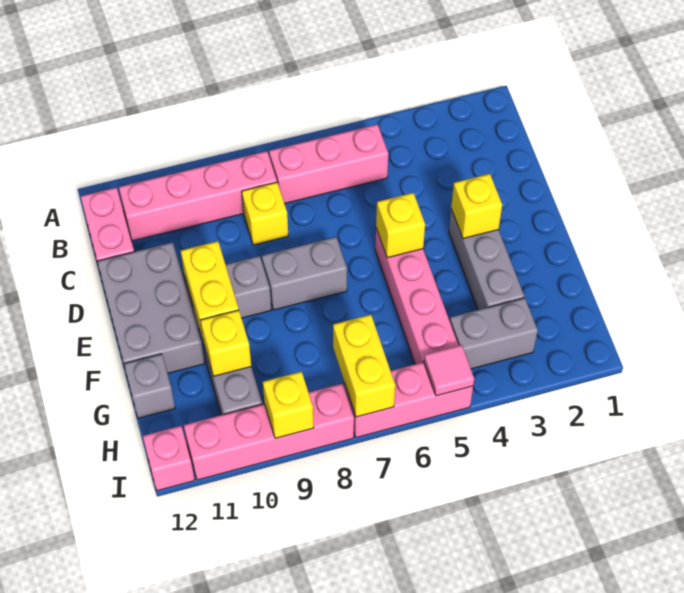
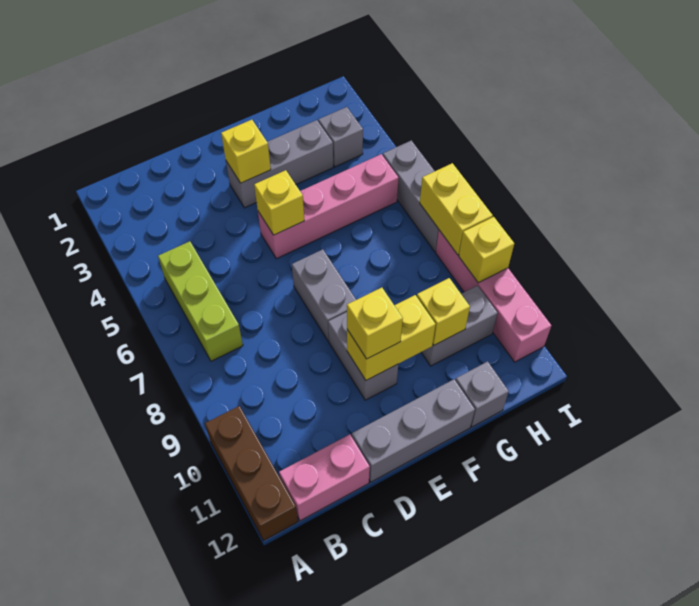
none -> brown 1x3 brick [205,406,298,541]
pink 1x3 brick [269,124,388,204] -> lime 1x3 brick [158,241,243,361]
pink 1x4 brick [119,151,277,241] -> none
yellow 1x1 brick [242,182,288,245] -> yellow 1x1 brick moved to [347,288,403,359]
grey 2x3 brick [97,242,205,373] -> grey 1x3 brick [352,379,475,482]
grey 1x2 brick [450,298,538,369] -> grey 1x1 brick [318,107,363,167]
yellow 1x2 brick [333,315,395,417] -> yellow 1x2 brick turned to [420,163,493,255]
pink 1x3 brick [345,362,473,438] -> grey 1x3 brick [383,140,439,252]
pink 1x1 tile [424,345,474,396] -> none
pink 1x1 brick [143,426,195,491] -> none

